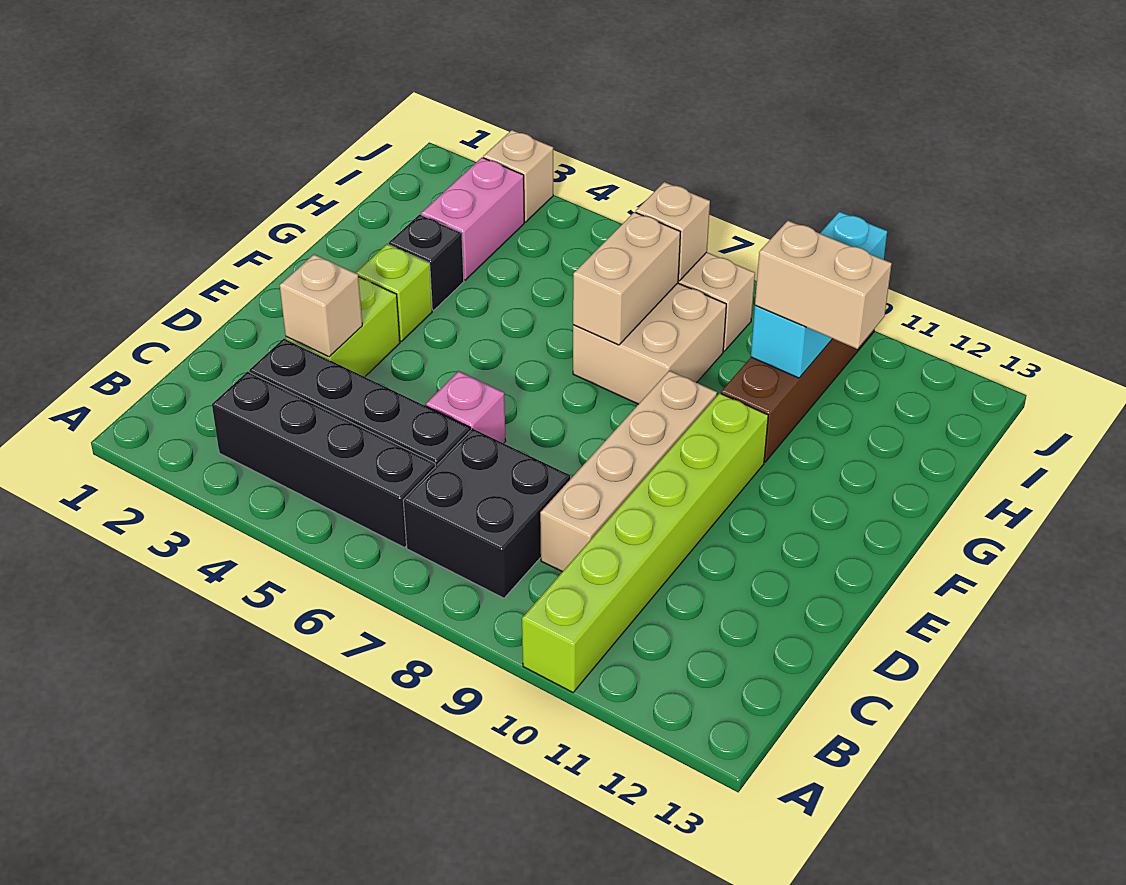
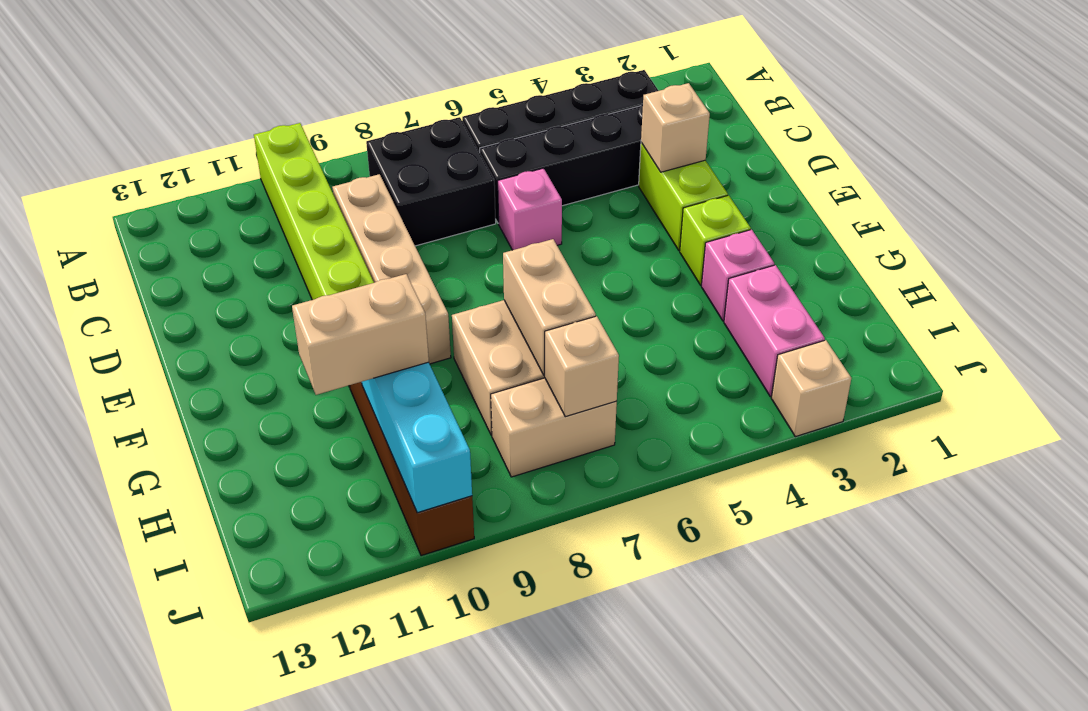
black 1x1 brick [389,214,464,310] -> pink 1x1 brick [701,230,774,321]

